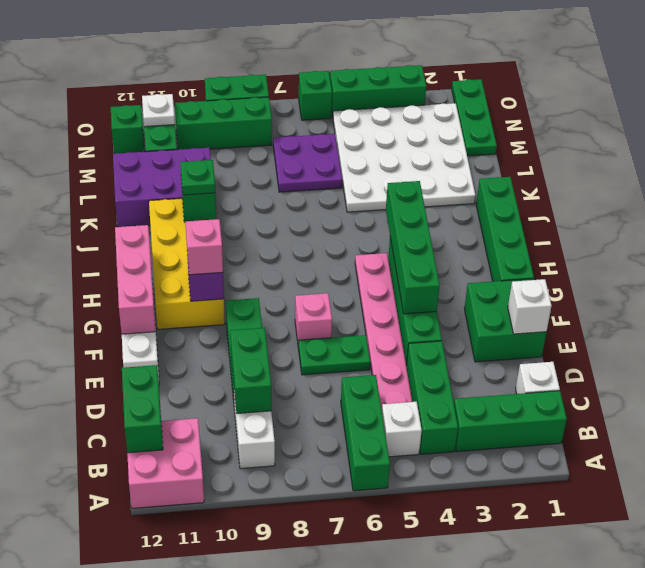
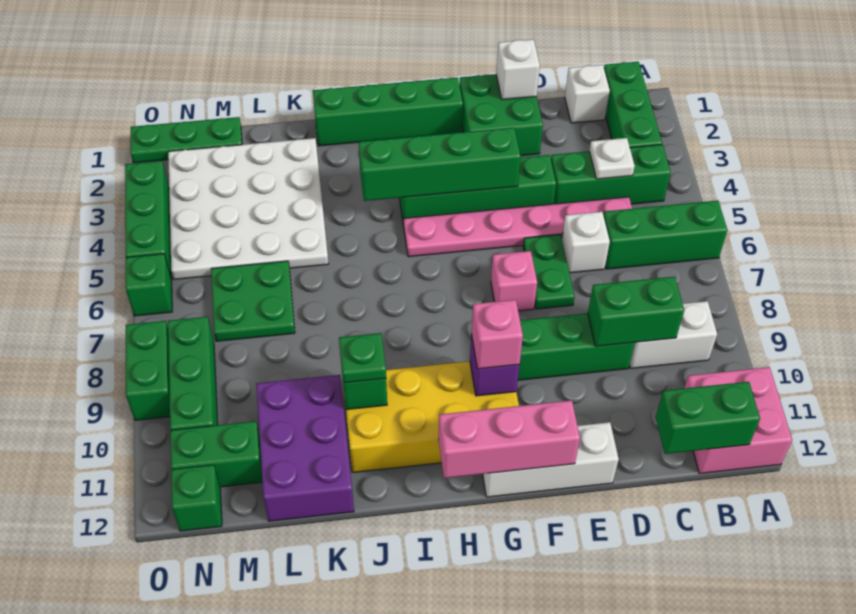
white 1x1 brick [382,402,422,457] -> white 1x1 brick moved to [562,212,610,273]
purple 2x2 plate [273,134,342,192] -> green 2x2 plate [211,261,295,341]
white 1x1 plate [142,94,175,127] -> white 1x1 plate moved to [589,138,635,179]

